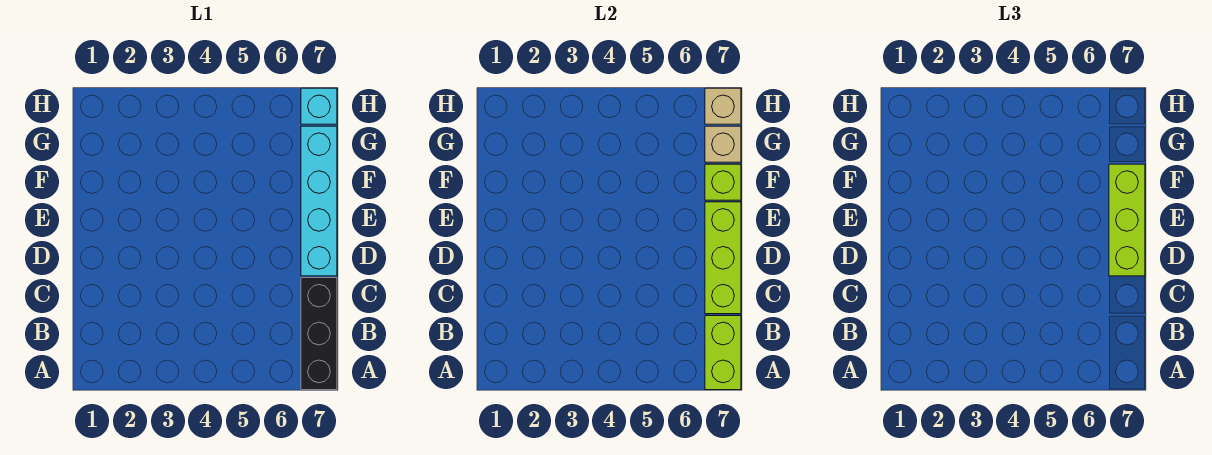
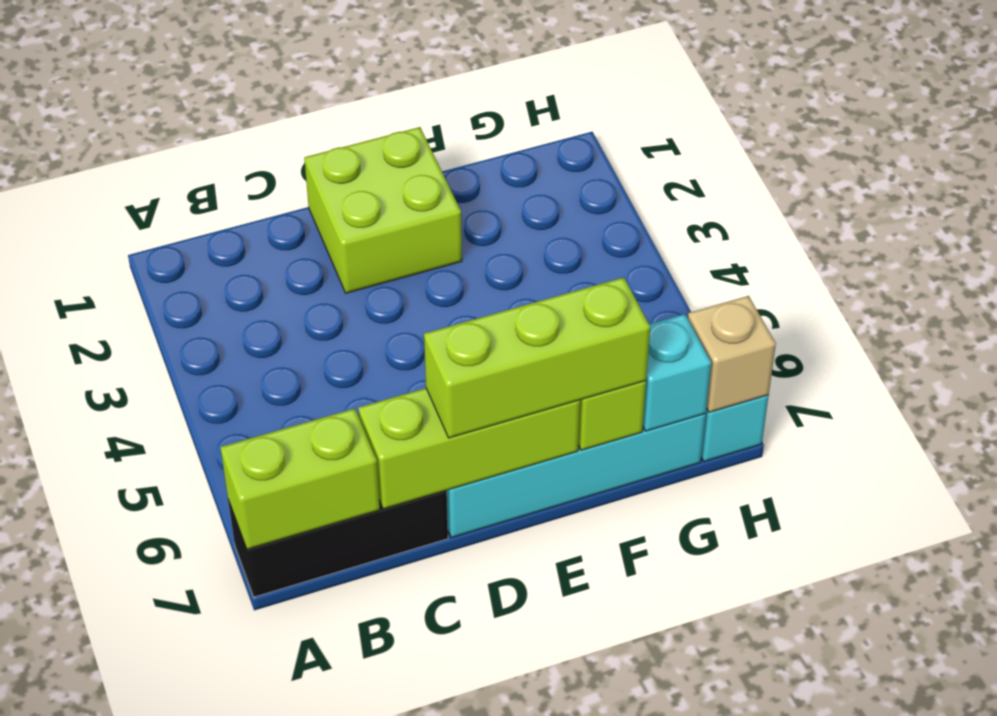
none -> lime 2x2 brick [304,127,462,293]
tan 1x1 brick [705,126,741,162] -> cyan 1x1 brick [643,314,711,431]

